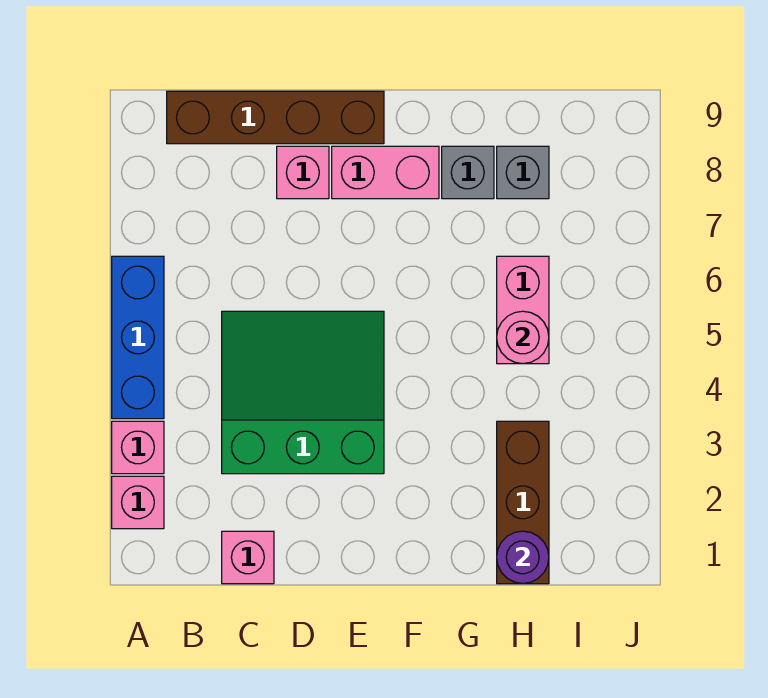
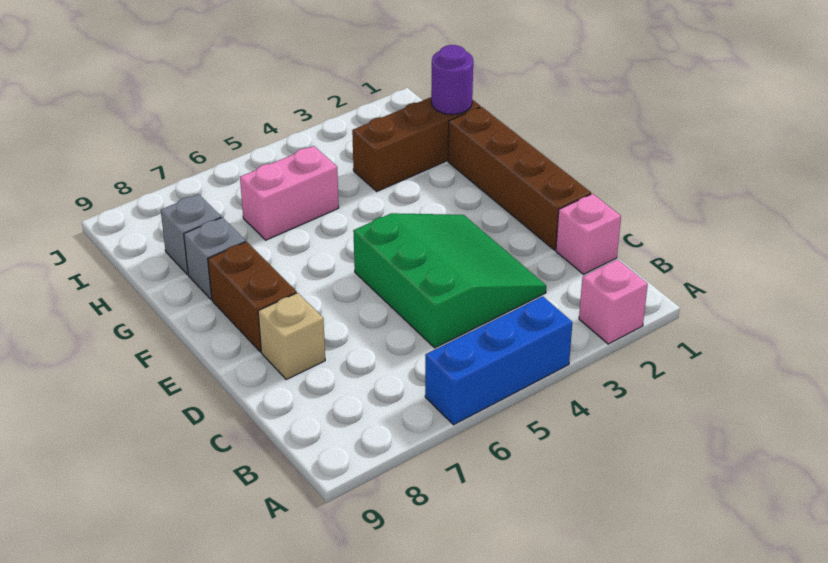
pink 1x1 brick [112,421,164,474] -> none
brown 1x4 brick [167,91,384,144] -> brown 1x4 brick moved to [448,107,591,250]
green 3x3 slope [222,311,384,474] -> green 3x3 slope turned to [353,213,546,348]
pink 1x1 brick [277,146,329,199] -> tan 1x1 brick [258,293,325,379]
pink 1x2 brick [332,146,439,199] -> brown 1x2 brick [208,242,297,352]
pink 1x1 round brick [497,311,549,364] -> none

